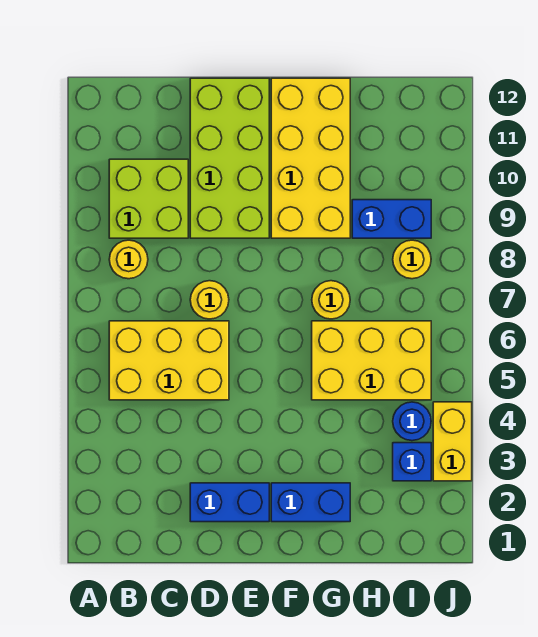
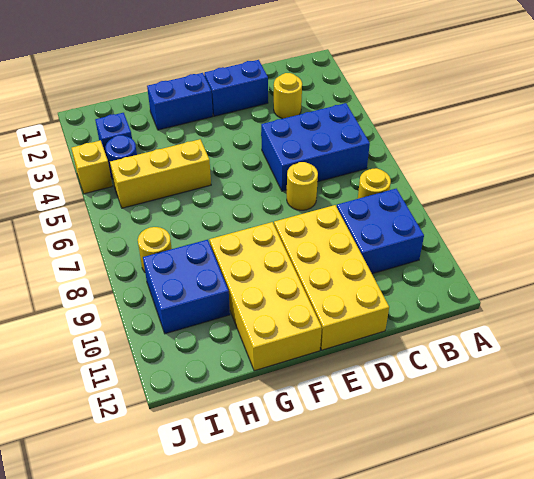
yellow 2x3 brick [109,321,229,400] -> blue 2x3 brick [261,103,370,191]
lime 2x2 brick [109,159,188,238] -> blue 2x2 brick [337,189,424,274]
lime 2x4 brick [190,78,269,238] -> yellow 2x4 brick [274,205,389,350]
yellow 2x3 brick [312,321,431,400] -> yellow 1x3 brick [110,139,211,208]
yellow 1x1 round brick [312,281,350,319] -> yellow 1x1 round brick moved to [274,73,302,119]
blue 1x2 brick [352,200,431,238] -> blue 2x2 brick [143,240,230,334]
yellow 1x2 brick [433,402,472,481] -> yellow 1x1 brick [71,140,112,194]

